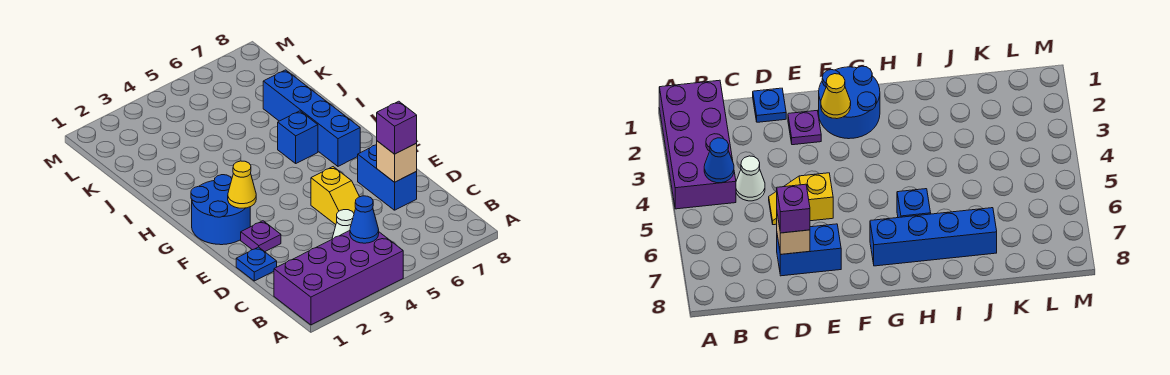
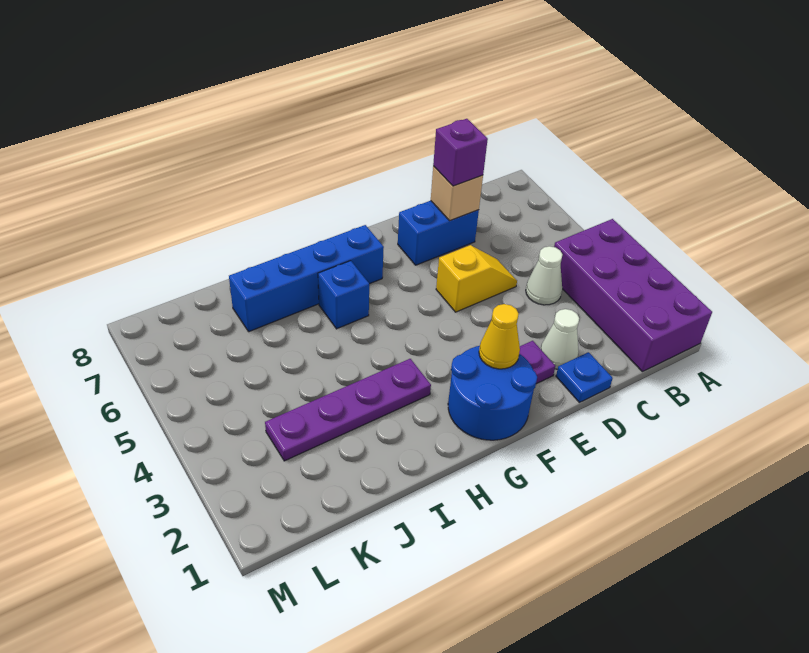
blue 1x1 cone [350,196,379,243] -> none
none -> white 1x1 cone [541,309,579,369]
none -> purple 1x4 plate [265,359,431,461]

